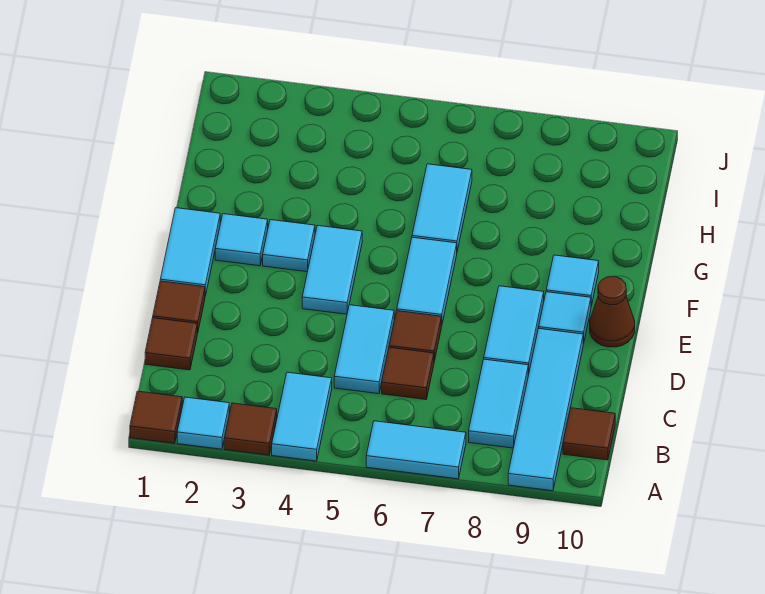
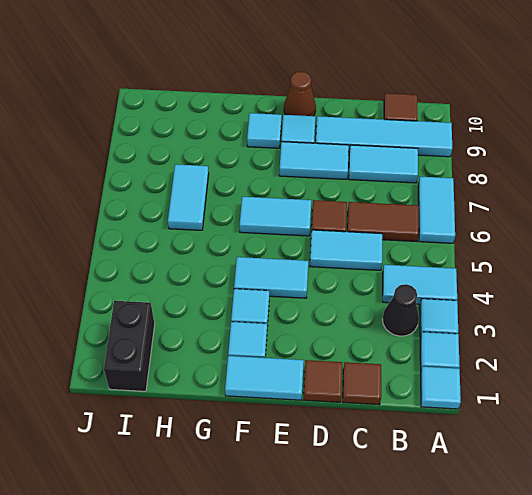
brown 1x1 tile [130,391,182,443] -> cyan 1x1 tile [421,367,461,409]
brown 1x1 tile [224,403,277,455] -> cyan 1x1 tile [420,299,458,337]
none -> black 1x1 cone [382,284,419,336]
brown 1x1 tile [382,347,434,400] -> brown 1x2 tile [347,202,419,242]
cyan 1x2 tile [412,164,472,251] -> cyan 1x2 tile turned to [168,164,209,230]
none -> black 1x2 brick [104,301,155,391]

